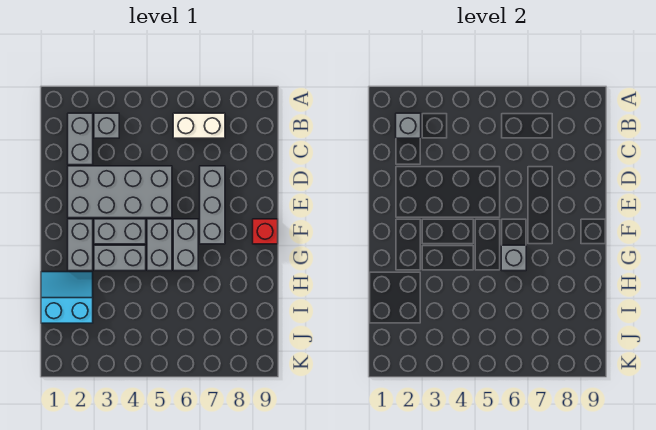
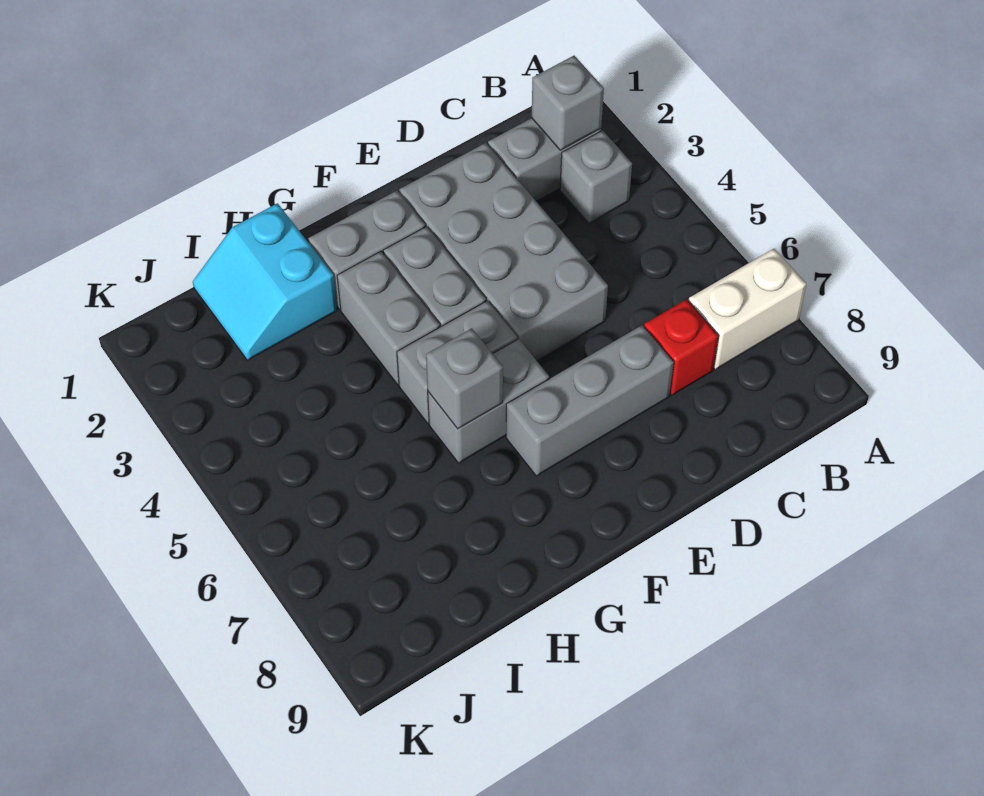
white 1x2 brick [173,113,225,138] -> white 1x2 brick turned to [689,249,806,369]
red 1x1 brick [253,219,278,244] -> red 1x1 brick moved to [644,299,719,395]
cyan 2x2 slope [41,272,93,323] -> cyan 2x2 slope turned to [193,203,337,360]

